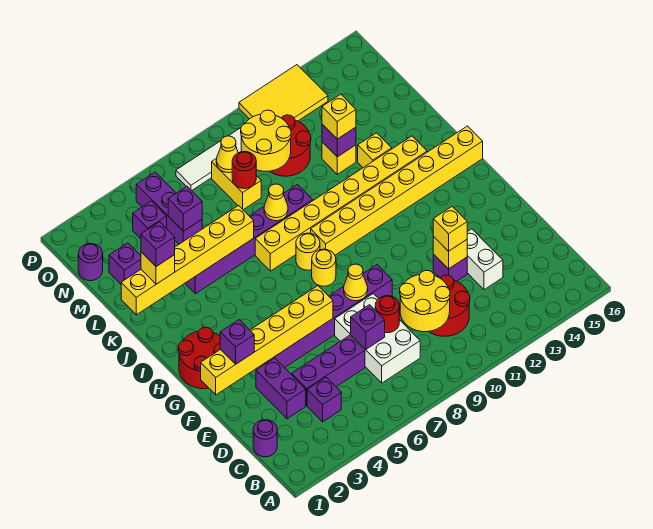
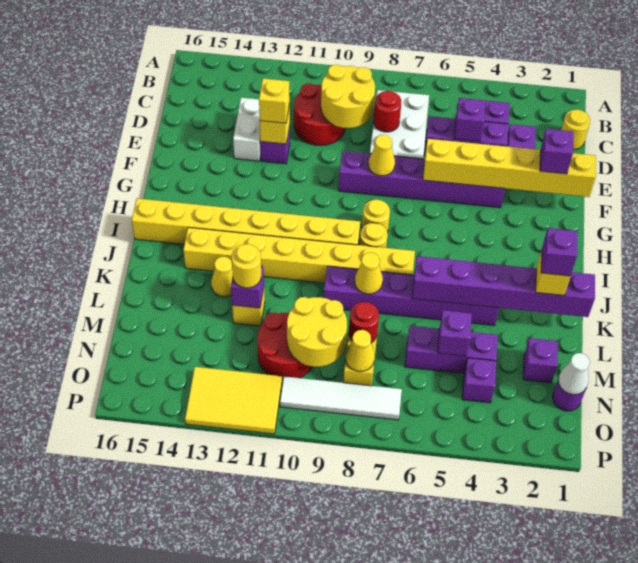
purple 1x1 round brick [253,420,277,457] -> yellow 1x1 round brick [562,110,590,149]
purple 1x1 brick [351,305,385,349] -> purple 1x1 brick moved to [454,98,485,141]
red 2x2 round brick [178,327,220,389] -> none
yellow 1x6 brick [121,206,254,315] -> purple 1x6 brick [412,256,595,317]
yellow 1x1 brick [358,133,392,168] -> yellow 1x1 cone [211,257,233,297]
yellow 1x1 brick [322,94,356,139] -> yellow 1x1 round brick [232,244,261,288]
purple 1x3 brick [136,172,202,244] -> purple 1x3 brick turned to [405,326,498,374]
none -> white 1x1 cone [558,353,590,395]

